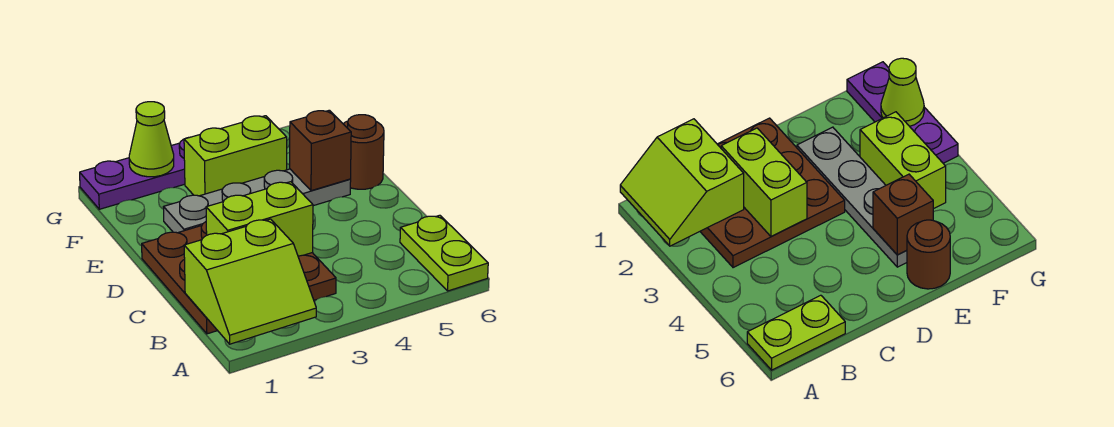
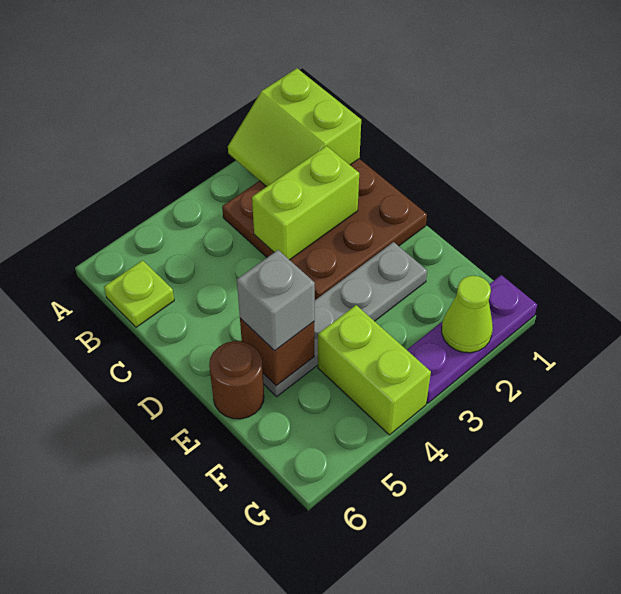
lime 2x2 slope [184,219,316,344] -> lime 2x2 slope turned to [228,68,361,187]
lime 1x2 plate [400,215,488,291] -> lime 1x1 plate [104,260,174,327]
none -> grey 1x1 brick [237,250,315,351]
lime 1x2 brick [184,116,287,196] -> lime 1x2 brick turned to [318,305,431,435]

